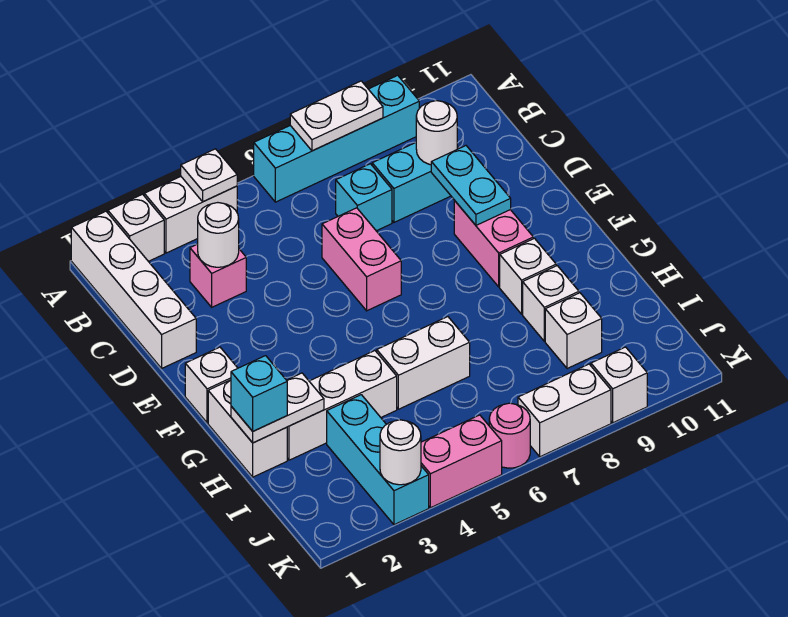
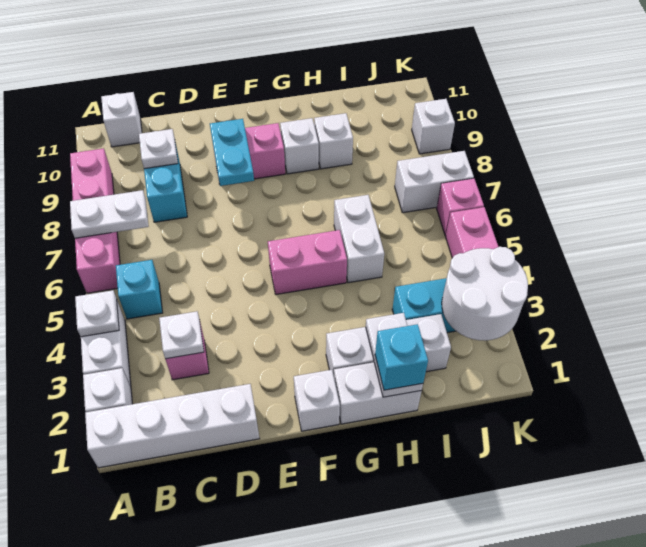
cyan 1x4 brick [254,75,419,202] -> pink 1x4 brick [70,148,120,293]
white 1x2 plate [290,81,383,151] -> white 1x2 plate turned to [70,190,149,238]
white 1x1 round brick [198,203,239,267] -> white 1x1 plate [159,311,204,359]
cyan 1x1 brick [336,164,392,231] -> cyan 1x1 brick moved to [116,260,163,319]
white 1x1 round brick [416,101,457,165] -> white 1x1 plate [139,129,178,169]
pink 1x2 brick [322,208,401,311] -> pink 1x2 brick moved to [268,230,347,294]
cyan 1x2 plate [431,146,511,225] -> cyan 1x2 plate turned to [210,119,254,186]
white 1x3 brick [287,351,397,460] -> white 1x3 brick turned to [326,314,451,375]
white 1x1 brick [545,293,602,369] -> white 1x1 brick moved to [101,92,142,147]
white 1x1 round brick [380,420,421,485] -> white 2x2 round brick [442,247,528,341]
pink 1x1 round brick [489,403,530,468] -> pink 1x1 brick [437,178,484,236]
white 1x2 brick [518,364,611,457] -> white 1x2 brick turned to [395,151,474,213]

